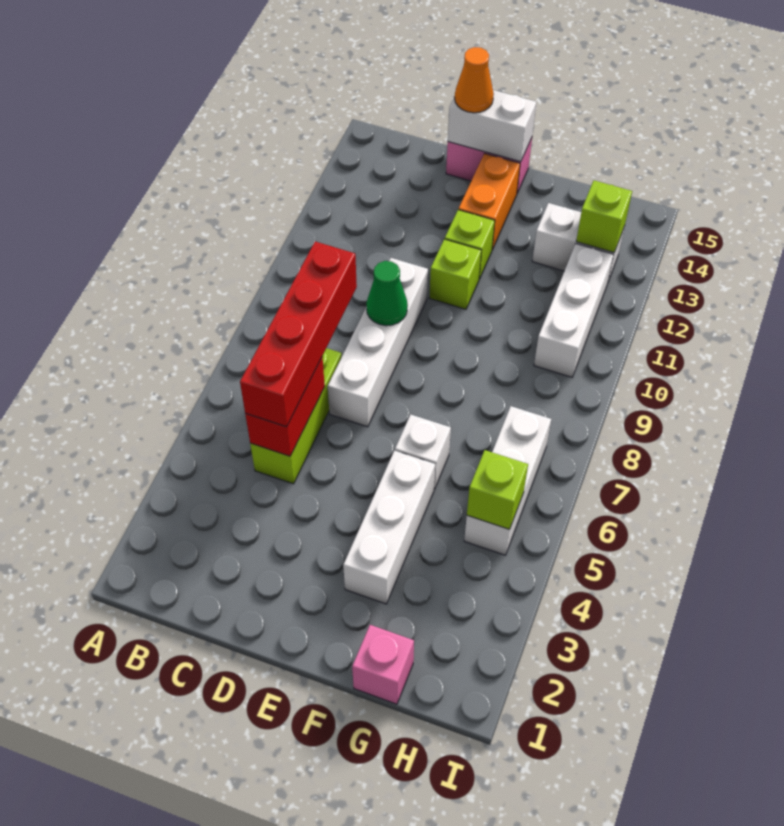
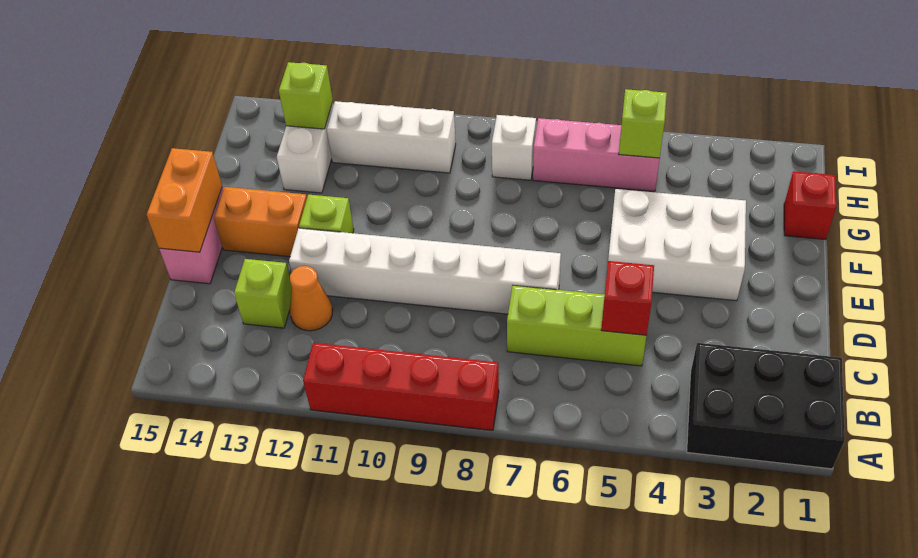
none -> black 2x3 brick [687,343,845,469]
red 1x2 brick [245,357,325,456] -> red 1x1 brick [601,261,654,335]
red 1x4 brick [240,242,357,427] -> red 1x4 brick moved to [303,343,499,430]
white 1x4 brick [328,258,428,427] -> white 1x6 brick [289,228,561,314]
green 1x1 cone [366,261,408,326] -> none
white 1x2 brick [448,90,536,162] -> orange 1x2 brick [147,148,222,252]
orange 1x1 cone [455,47,494,113] -> orange 1x1 cone moved to [290,266,333,331]
lime 1x1 brick [430,239,481,309] -> lime 1x1 brick moved to [234,259,292,328]
white 1x3 brick [343,451,435,604] -> white 2x3 brick [608,189,746,301]
white 1x1 brick [395,414,451,489] -> white 1x1 brick moved to [492,115,536,180]
pink 1x1 brick [352,625,414,704] -> red 1x1 brick [784,171,836,240]
white 1x3 brick [464,406,551,555] -> pink 1x3 brick [533,118,660,191]

